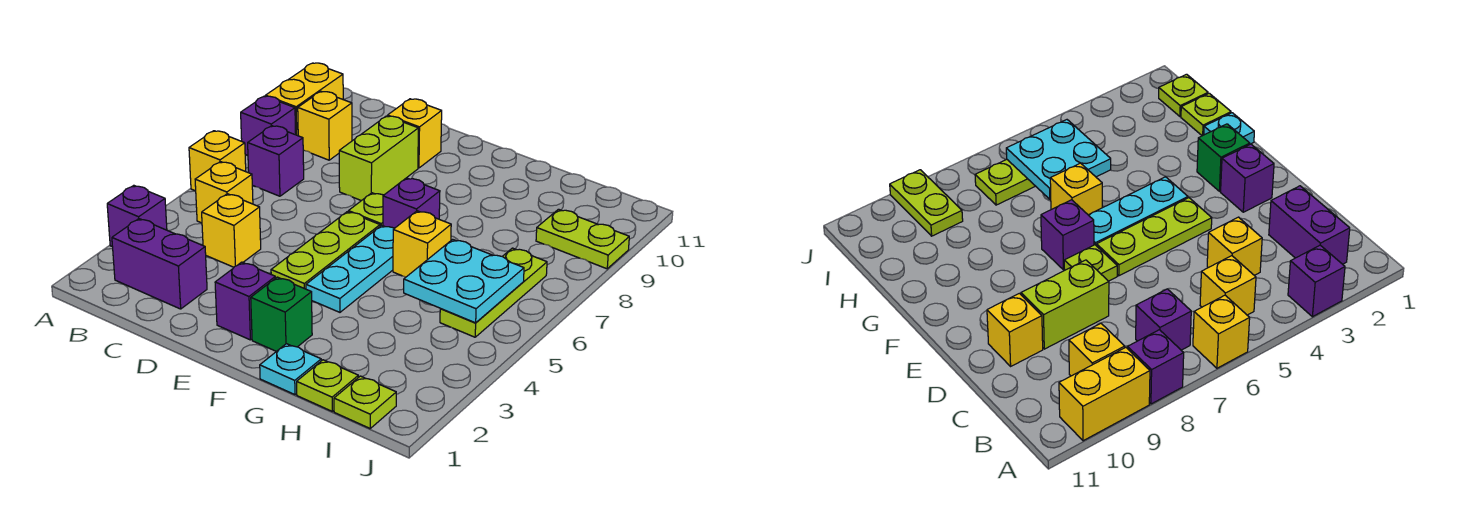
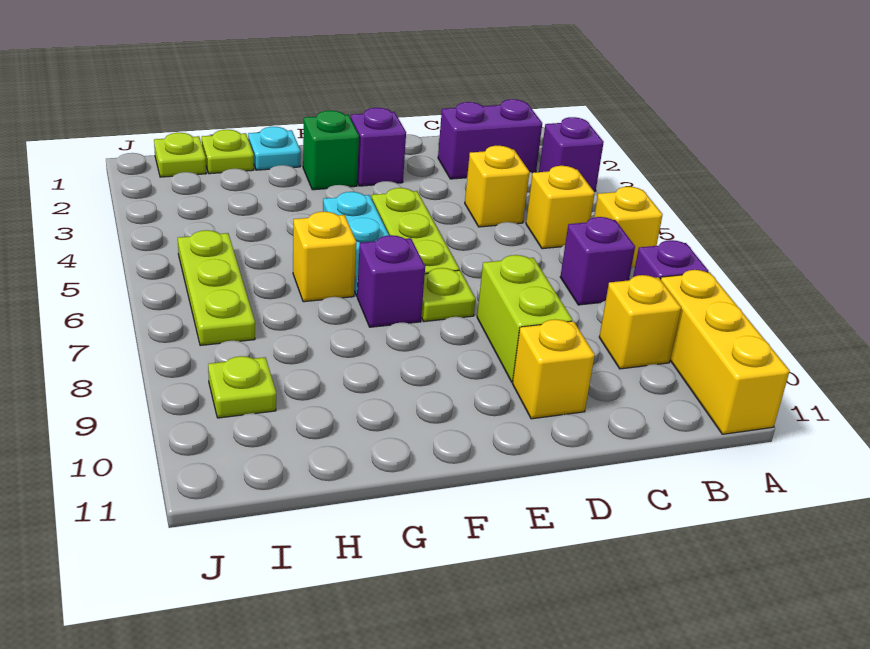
yellow 1x2 brick [266,63,343,136] -> yellow 1x3 brick [661,270,790,434]
cyan 2x2 plate [404,239,524,323] -> none
lime 1x2 plate [536,209,629,269] -> lime 1x1 plate [208,356,276,418]

